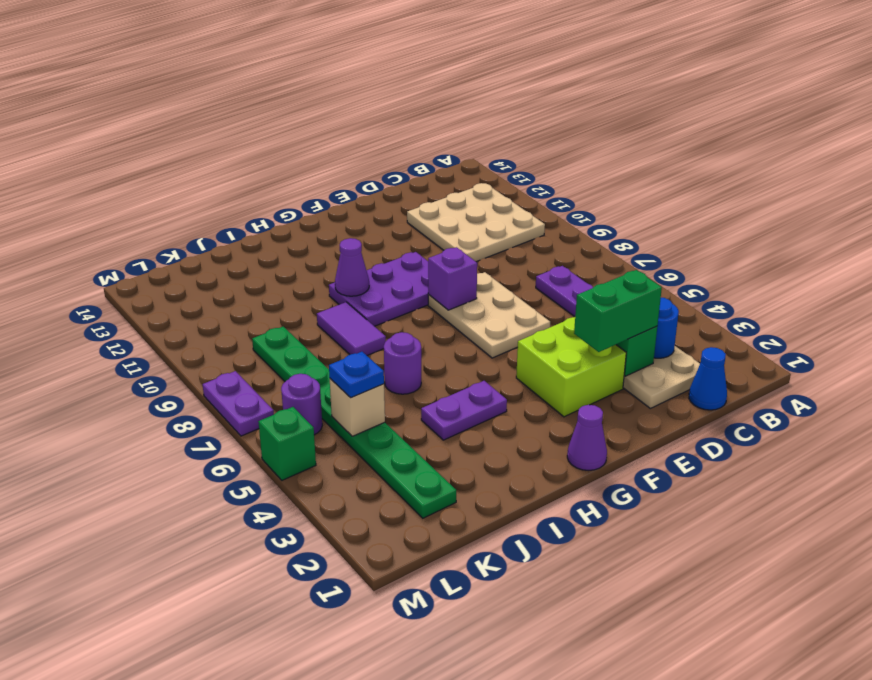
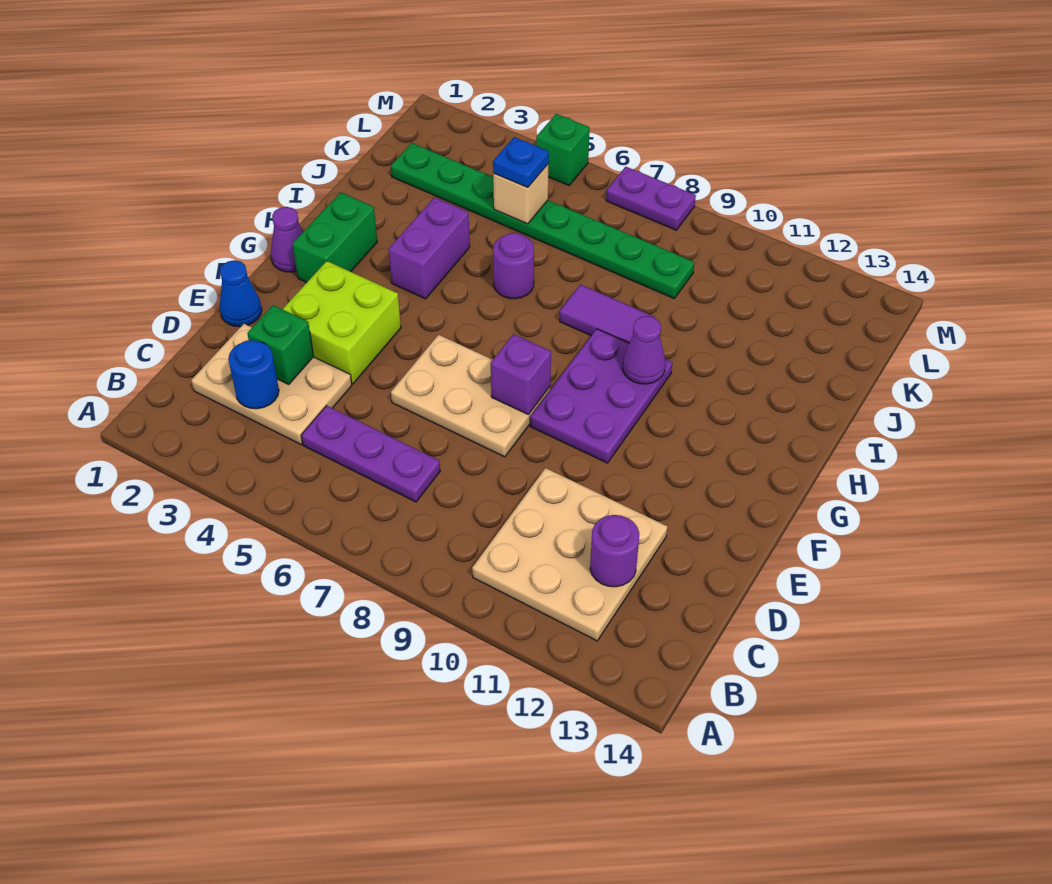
blue 1x1 cone [689,347,727,410] -> blue 1x1 cone moved to [220,260,262,327]
green 1x2 brick [574,270,662,352] -> green 1x2 brick moved to [293,192,377,282]
purple 1x2 plate [421,381,507,440] -> purple 1x2 brick [389,197,470,299]
purple 1x1 round brick [281,374,322,435] -> purple 1x1 round brick moved to [590,515,639,587]

